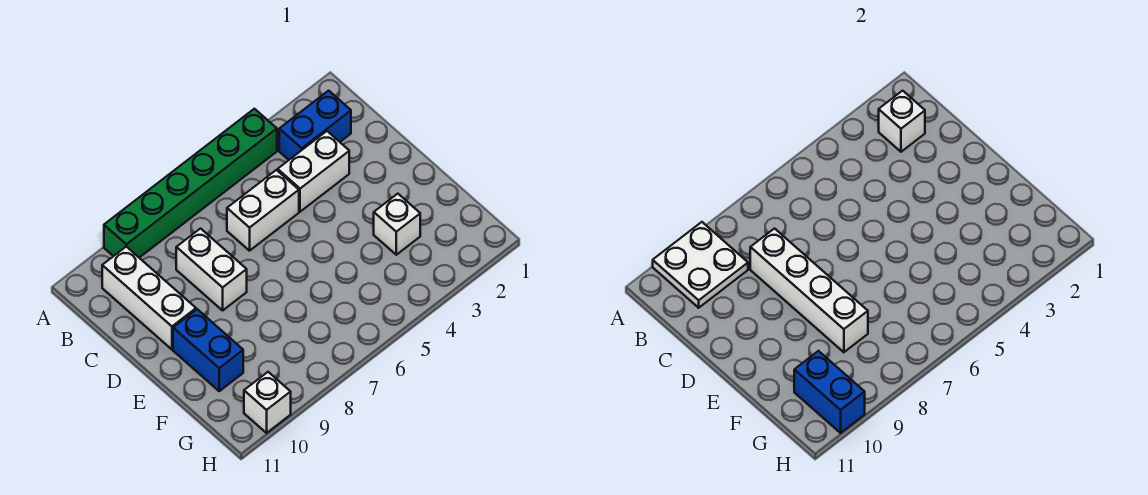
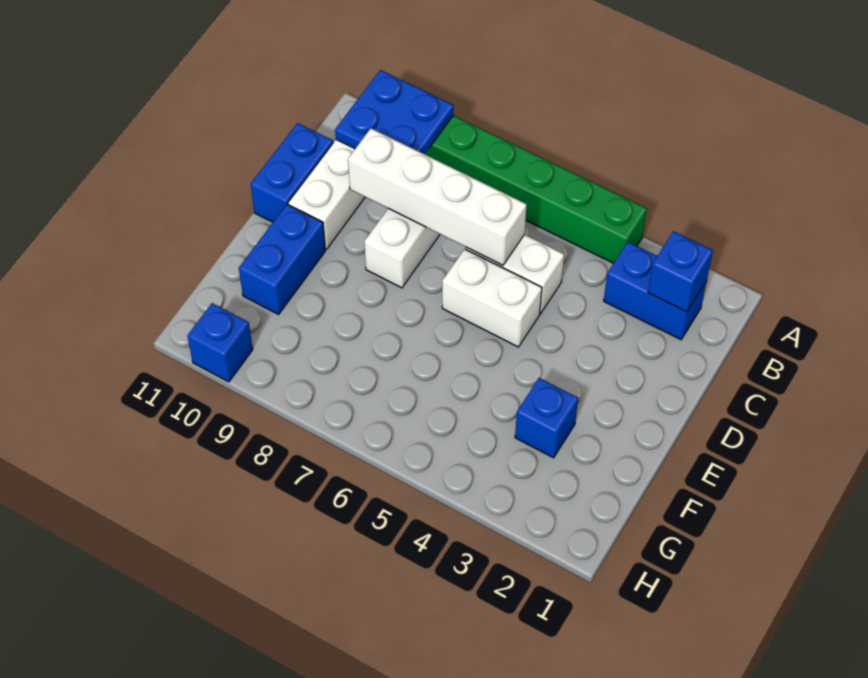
white 2x2 plate [653,222,748,308] -> blue 2x2 plate [335,70,454,154]
white 1x1 brick [879,91,925,152] -> blue 1x1 brick [648,231,713,312]
white 1x2 brick [278,131,349,212] -> white 1x2 brick moved to [442,249,542,347]
white 1x4 brick [750,229,868,352] -> white 1x4 brick turned to [348,128,527,265]
white 1x1 brick [374,194,420,255] -> blue 1x1 brick [515,378,578,458]
blue 1x2 brick [794,351,865,433] -> blue 1x2 brick moved to [251,123,333,222]
white 1x1 brick [244,372,291,433] -> blue 1x1 brick [187,303,253,382]

